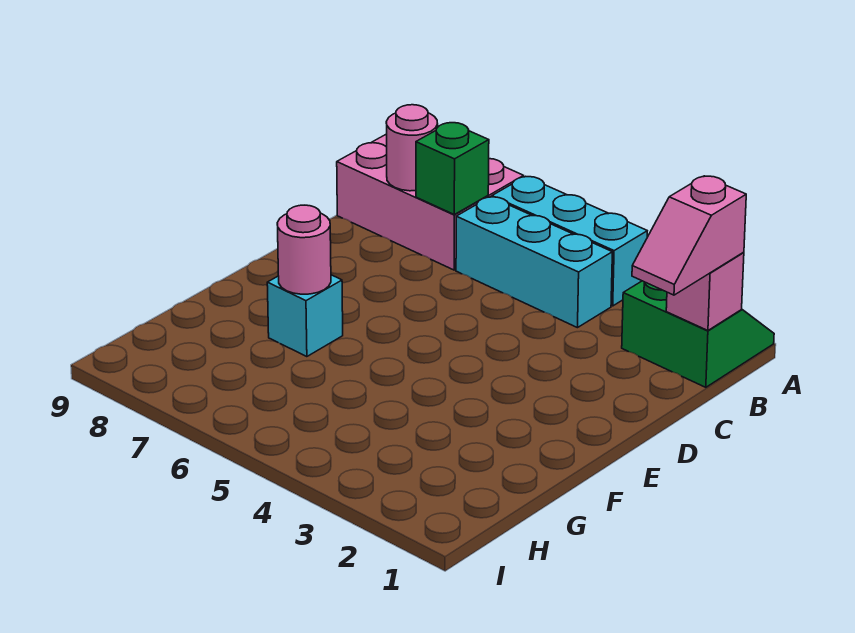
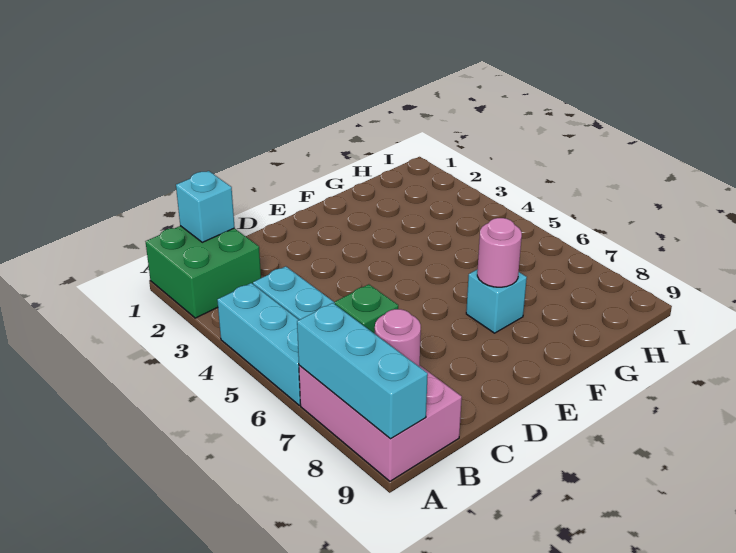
green 2x2 slope [622,281,774,387] -> green 2x2 brick [146,226,261,318]
none -> cyan 1x3 brick [297,303,428,439]
pink 1x1 brick [666,252,744,331] -> cyan 1x1 brick [176,171,235,242]
pink 1x2 slope [632,176,746,295] -> none

